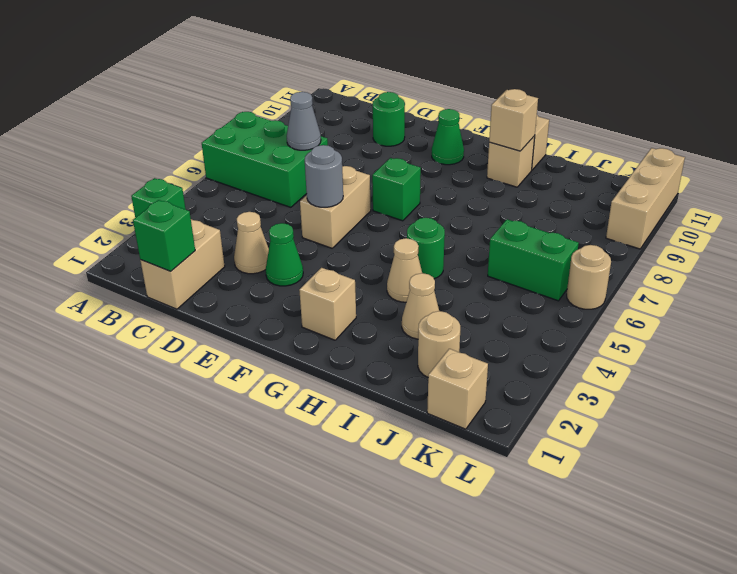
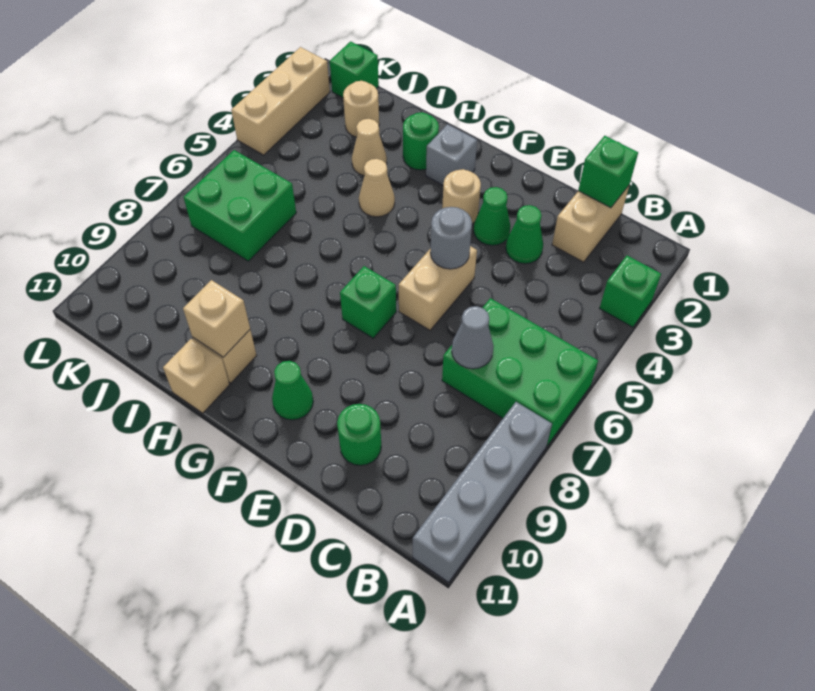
none -> grey 1x4 brick [413,402,552,582]
tan 1x1 cone [234,212,269,274] -> green 1x1 cone [506,205,543,264]
tan 1x1 brick [299,268,356,340] -> grey 1x1 brick [426,124,477,185]
green 1x1 round brick [407,218,445,279] -> green 1x1 round brick moved to [403,112,439,170]
green 1x2 brick [488,219,579,301] -> green 2x2 brick [184,150,296,261]
tan 1x1 brick [427,349,488,429] -> green 1x1 brick [330,41,379,98]
tan 1x1 round brick [567,245,611,309] -> tan 1x1 round brick moved to [442,169,481,224]
tan 1x3 brick [606,148,685,249] -> tan 1x3 brick moved to [231,47,330,155]

